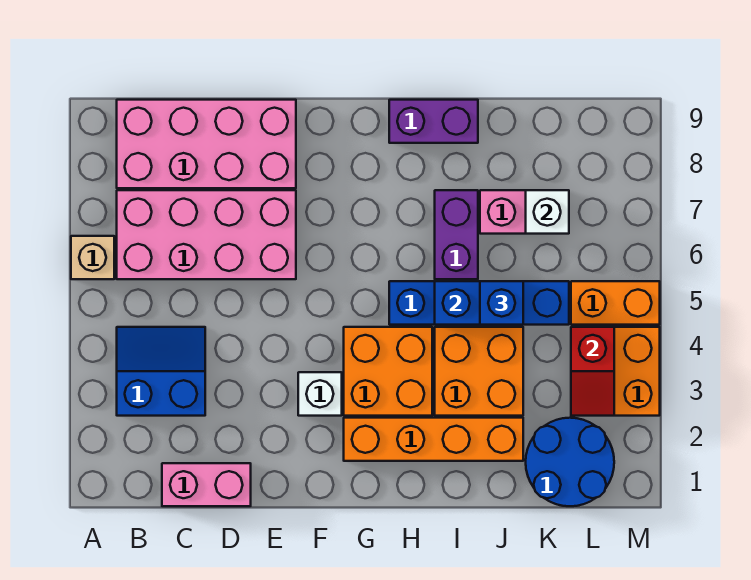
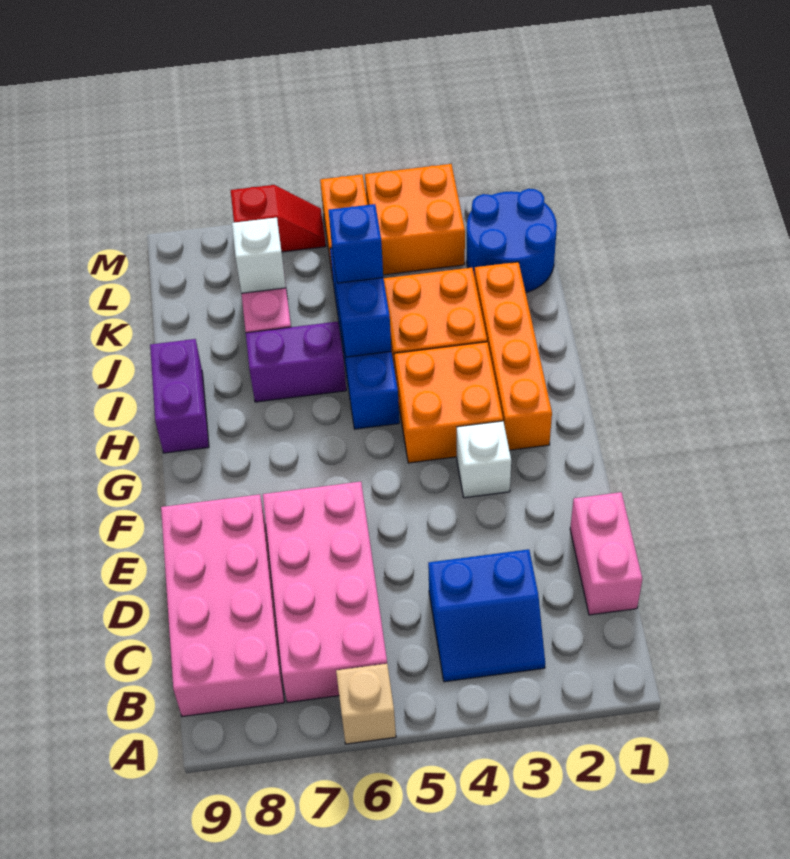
blue 2x2 slope [117,327,205,416] -> blue 2x2 slope turned to [428,549,545,682]
red 1x2 slope [571,327,614,416] -> red 1x2 slope moved to [231,185,326,252]

